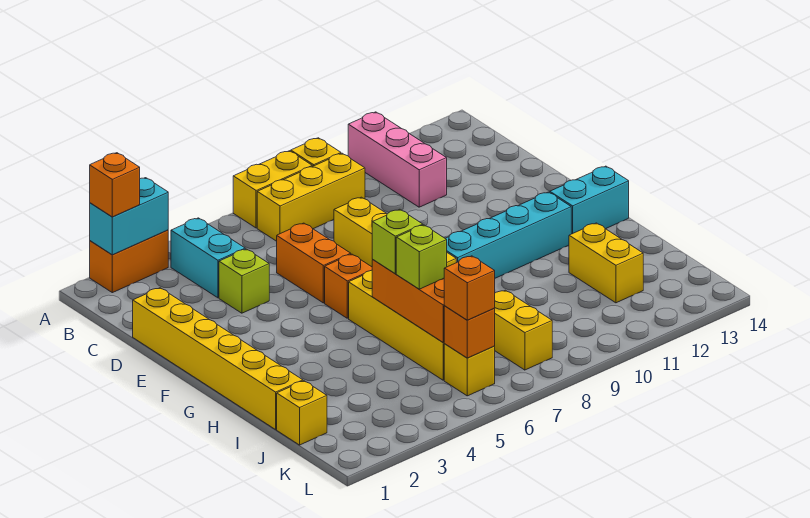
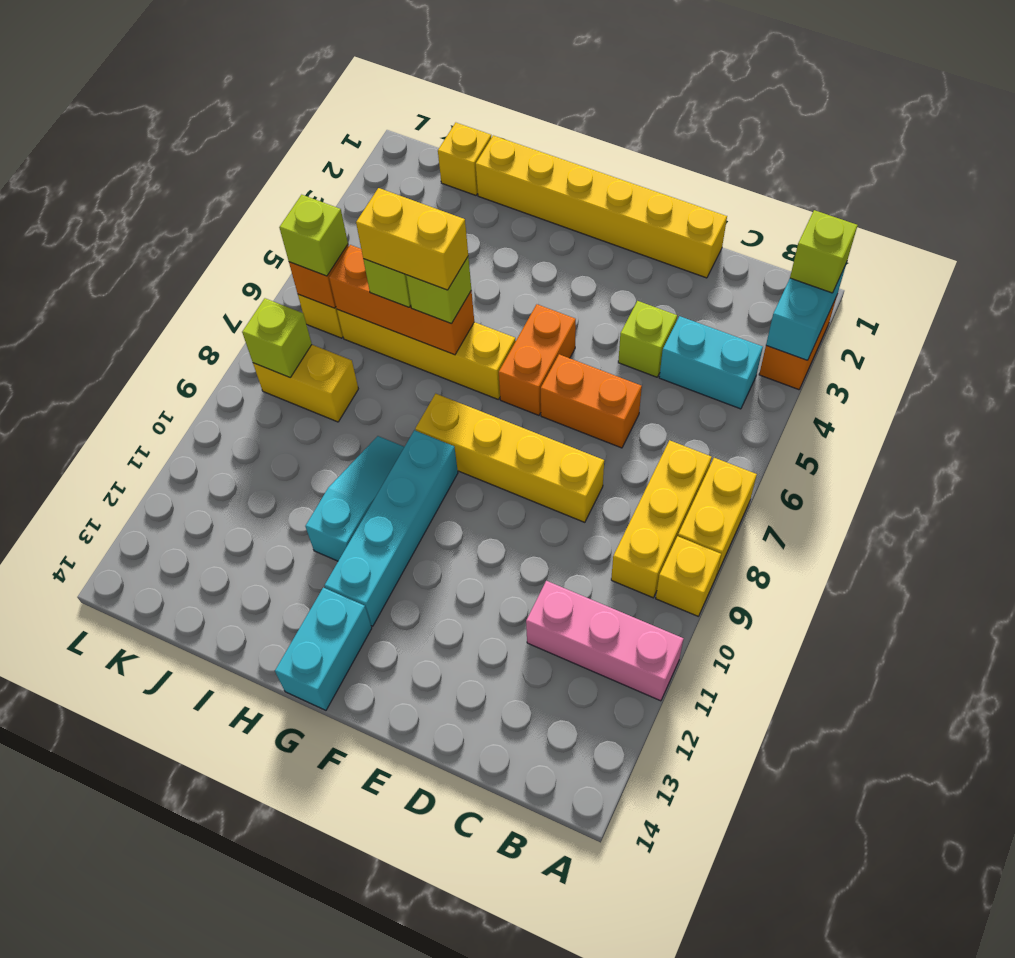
orange 1x1 brick [90,153,140,217] -> lime 1x1 brick [790,210,858,293]
orange 1x1 brick [325,254,372,318] -> orange 1x2 brick [499,304,576,415]
none -> cyan 1x3 slope [306,436,404,561]
yellow 1x2 brick [569,223,643,303] -> yellow 1x2 brick moved to [356,188,468,290]
orange 1x1 brick [444,256,495,320] -> lime 1x1 brick [279,195,348,276]
none -> lime 1x1 brick [242,298,312,377]

